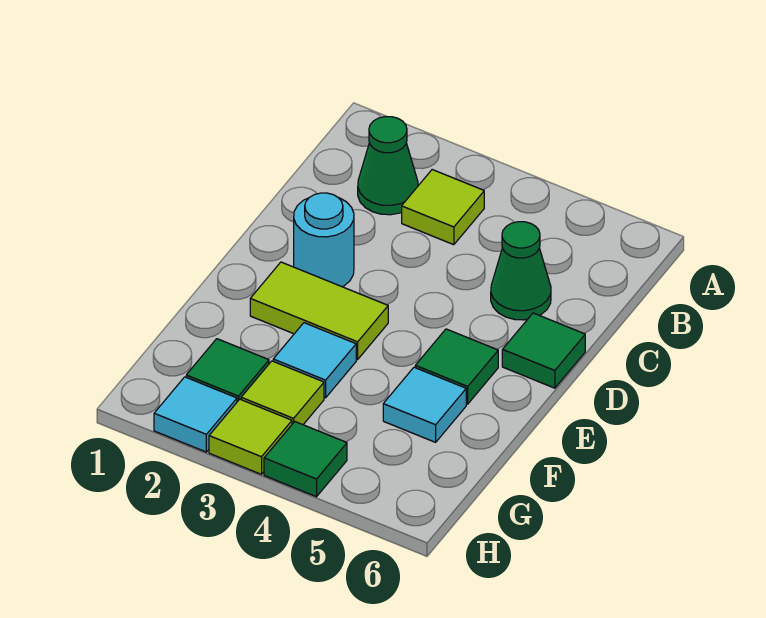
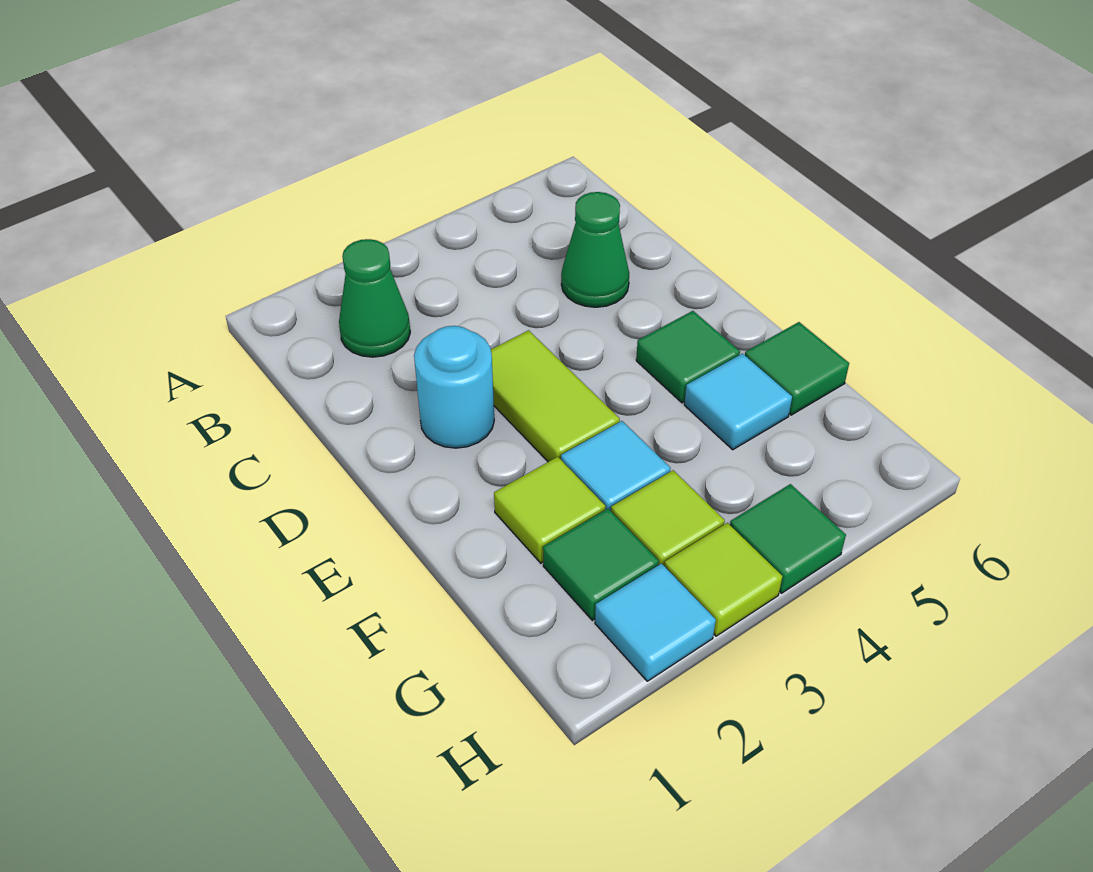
lime 1x1 tile [402,170,484,245] -> lime 1x1 tile moved to [494,457,606,563]
green 1x1 tile [502,313,585,388] -> green 1x1 tile moved to [745,322,849,415]
lime 1x2 tile [250,262,388,359] -> lime 1x2 tile turned to [491,330,620,462]

